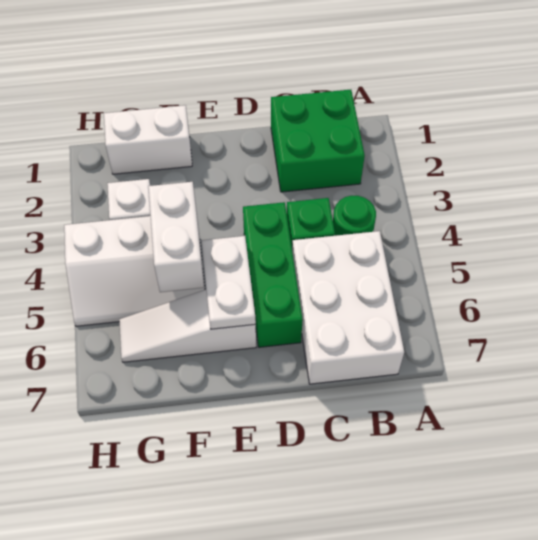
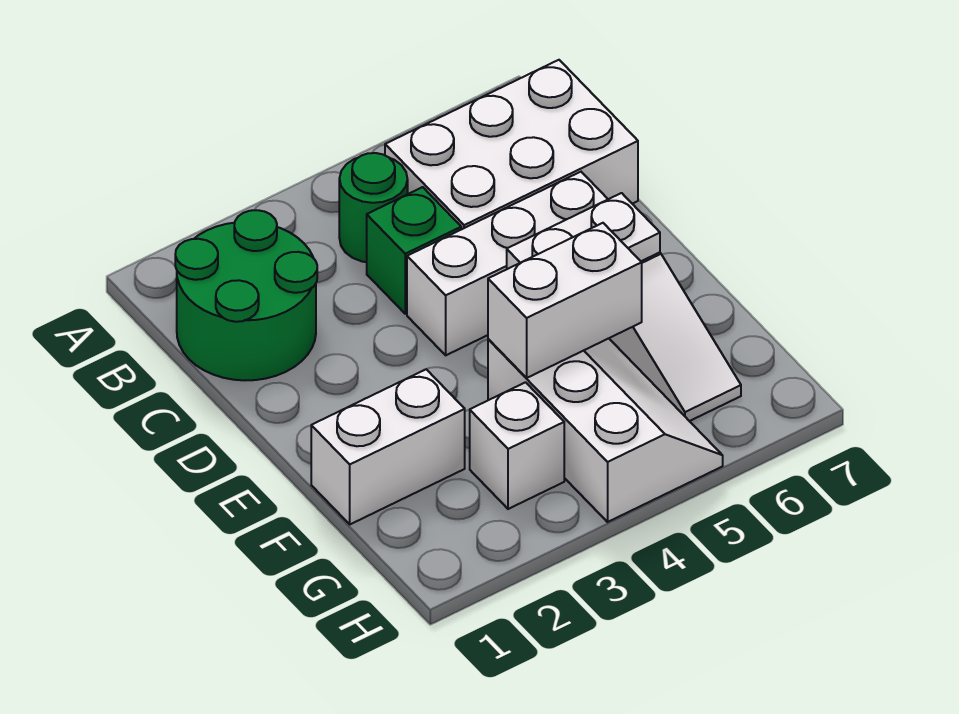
green 2x2 brick [271,90,365,192] -> green 2x2 round brick [175,210,317,380]
green 1x3 brick [243,202,303,347] -> white 1x3 brick [407,172,608,355]
white 1x2 brick [104,105,192,174] -> white 1x2 brick turned to [311,369,465,524]

